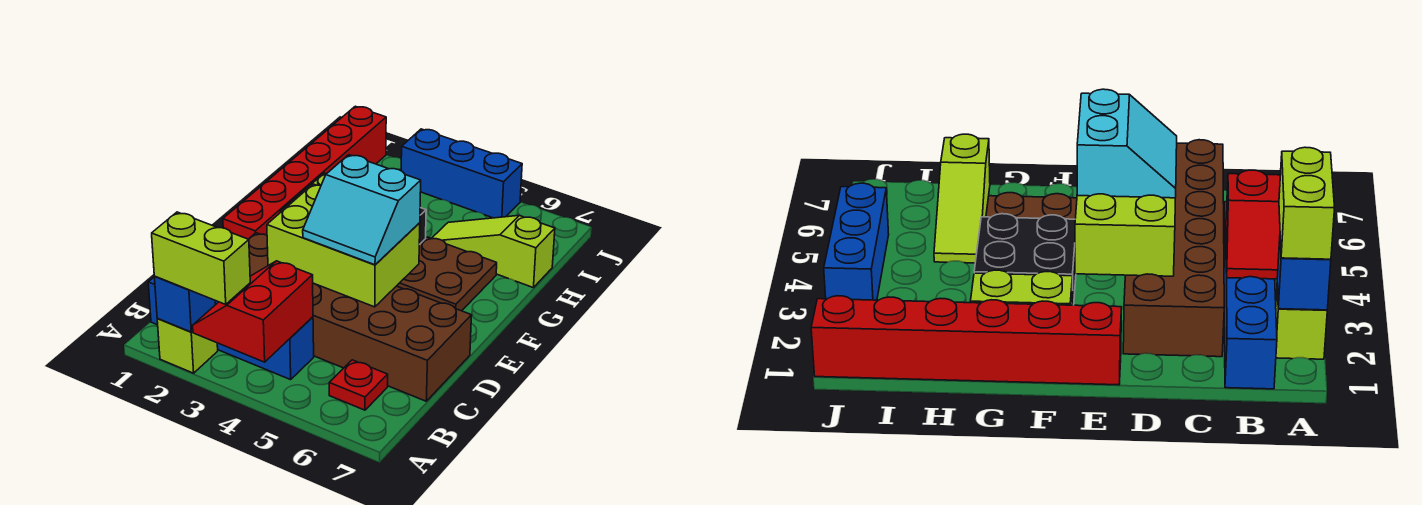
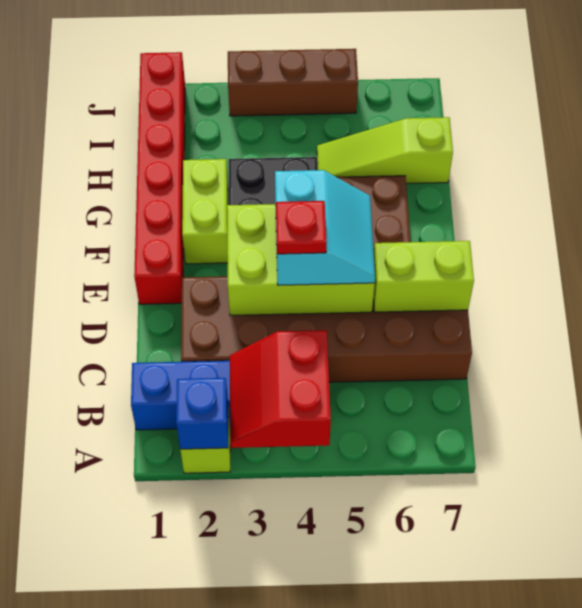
lime 1x2 brick [152,212,250,304] -> lime 1x2 brick moved to [373,241,474,312]
red 1x1 plate [329,360,388,410] -> red 1x1 plate moved to [276,201,326,254]
cyan 2x2 slope [303,155,421,265] -> cyan 2x2 slope turned to [275,170,375,285]
blue 1x3 brick [401,129,522,218] -> brown 1x3 brick [228,49,358,116]

